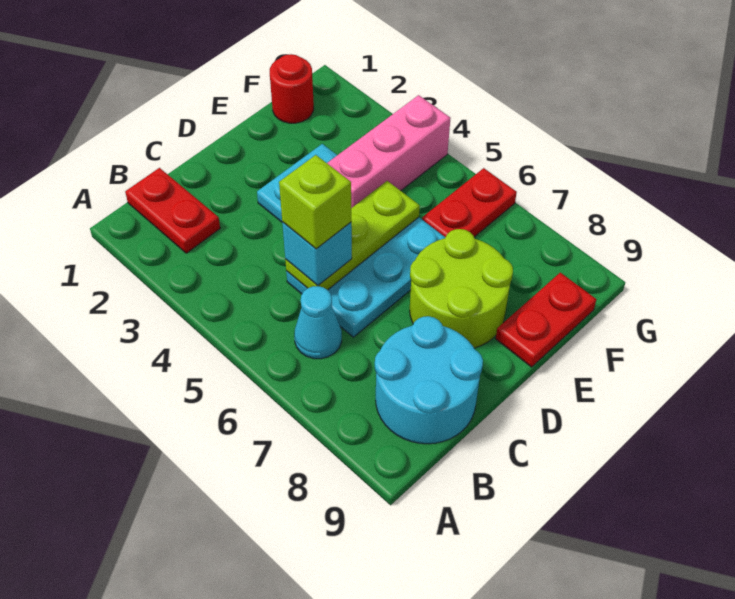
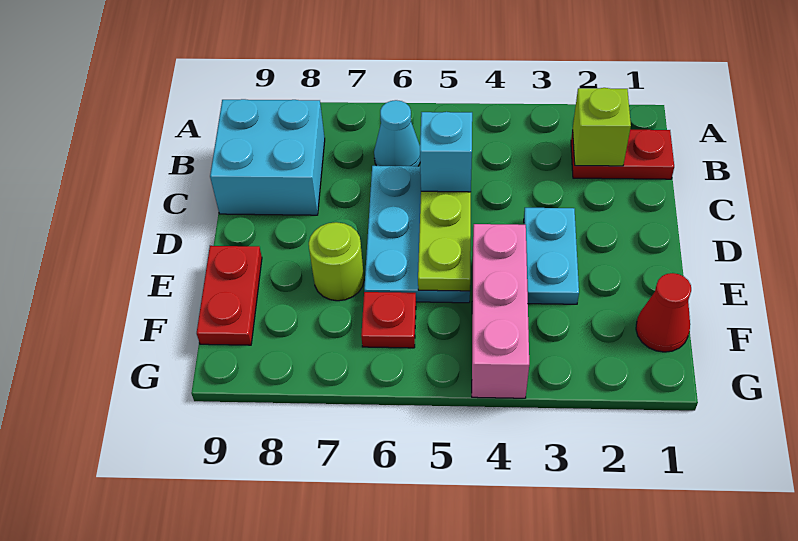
cyan 2x2 round brick [375,316,483,444] -> cyan 2x2 brick [210,99,325,215]
lime 1x1 brick [279,155,351,249] -> lime 1x1 brick moved to [573,88,631,166]
lime 2x2 round brick [410,229,513,348] -> lime 1x1 round brick [309,222,364,301]
red 1x1 round brick [270,54,314,123] -> red 1x1 cone [636,273,691,352]
red 1x2 plate [422,168,517,237] -> red 1x1 plate [361,292,416,348]

